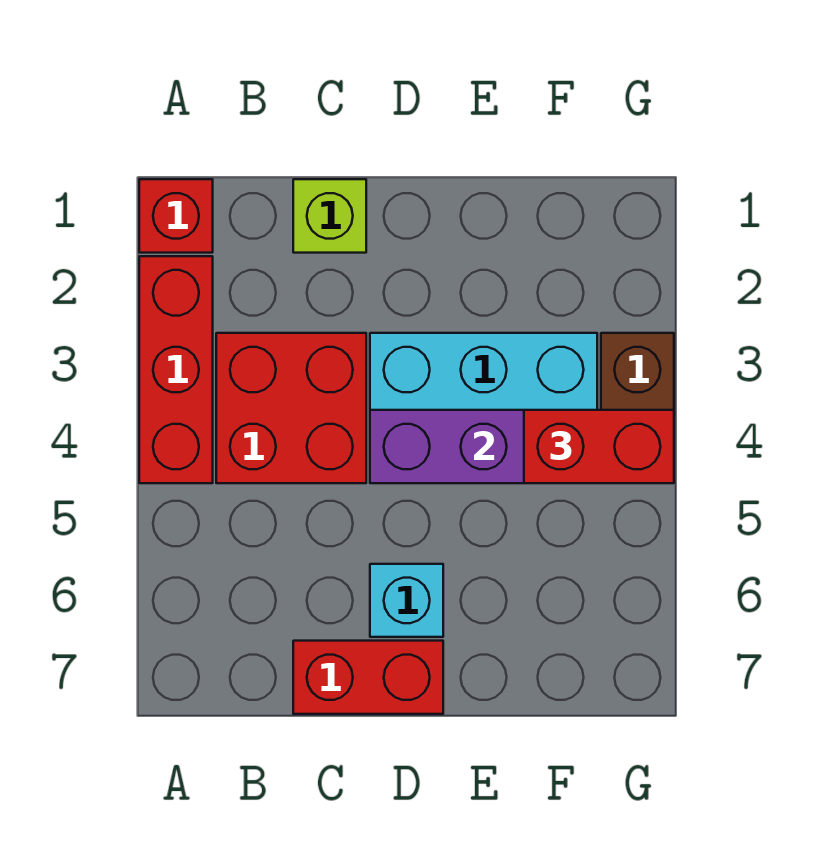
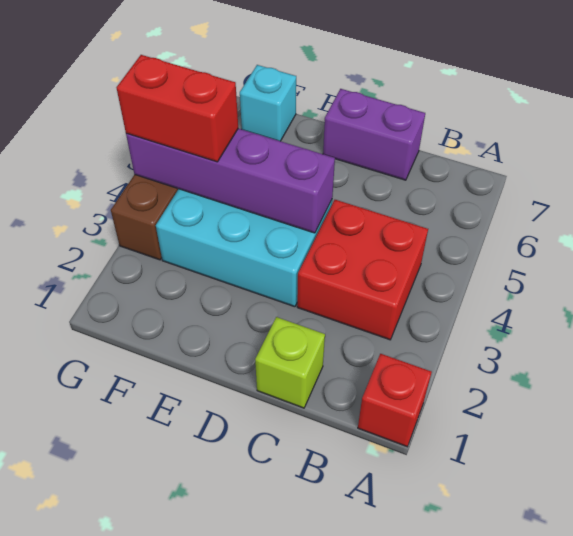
red 1x3 brick [139,256,213,483] -> none
red 1x2 brick [293,641,443,714] -> purple 1x2 brick [323,89,425,180]
cyan 1x1 brick [370,564,443,637] -> cyan 1x1 brick moved to [240,65,296,141]

